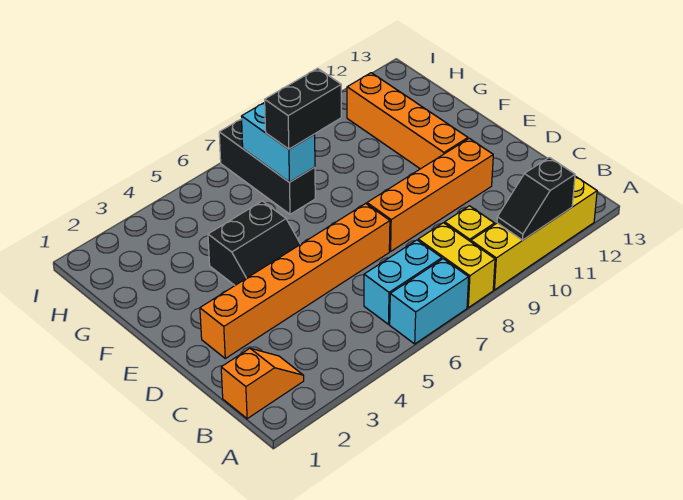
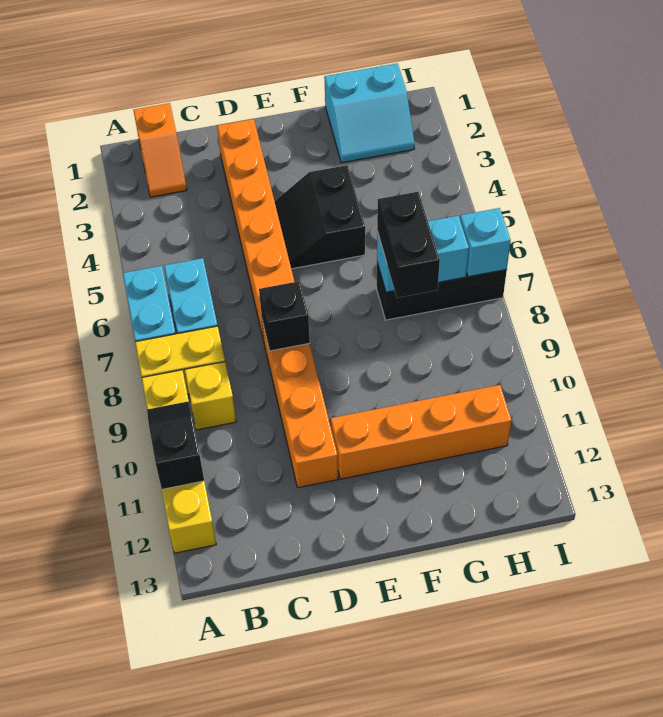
none -> black 1x1 brick [259,281,310,351]
none -> cyan 2x2 slope [324,63,415,163]
none -> cyan 1x1 brick [460,208,511,277]

